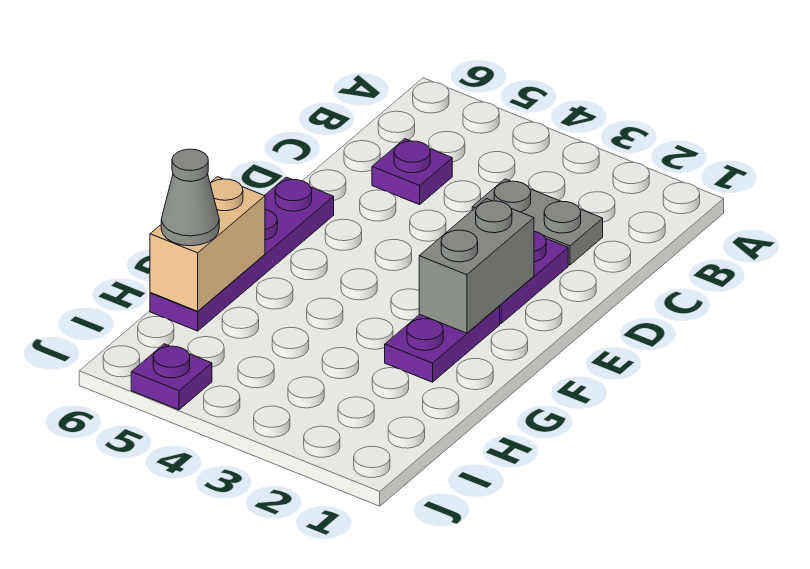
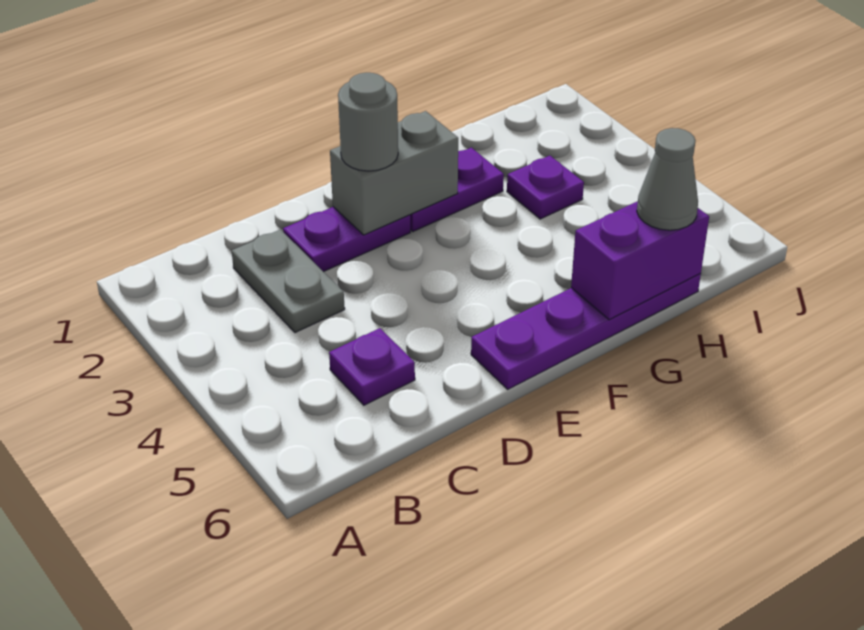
none -> grey 1x1 round brick [338,73,398,171]
tan 1x2 brick [150,177,265,311] -> purple 1x2 brick [571,201,709,320]
purple 1x1 plate [131,344,212,410] -> purple 1x1 plate moved to [507,156,584,219]

